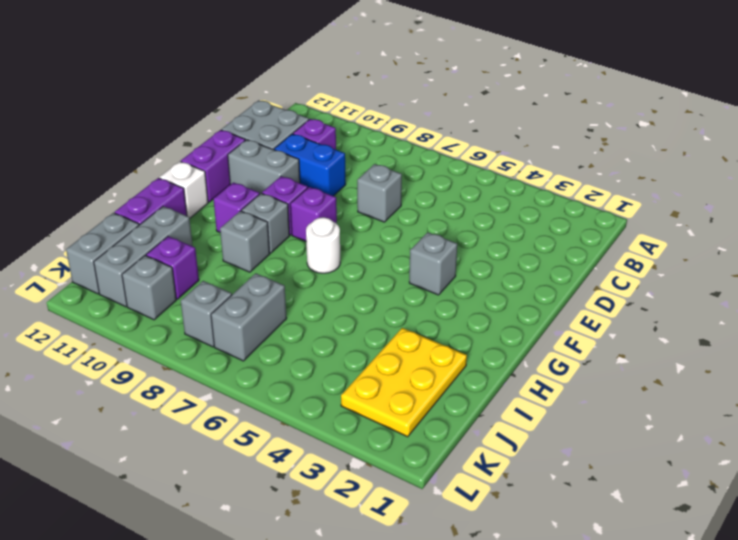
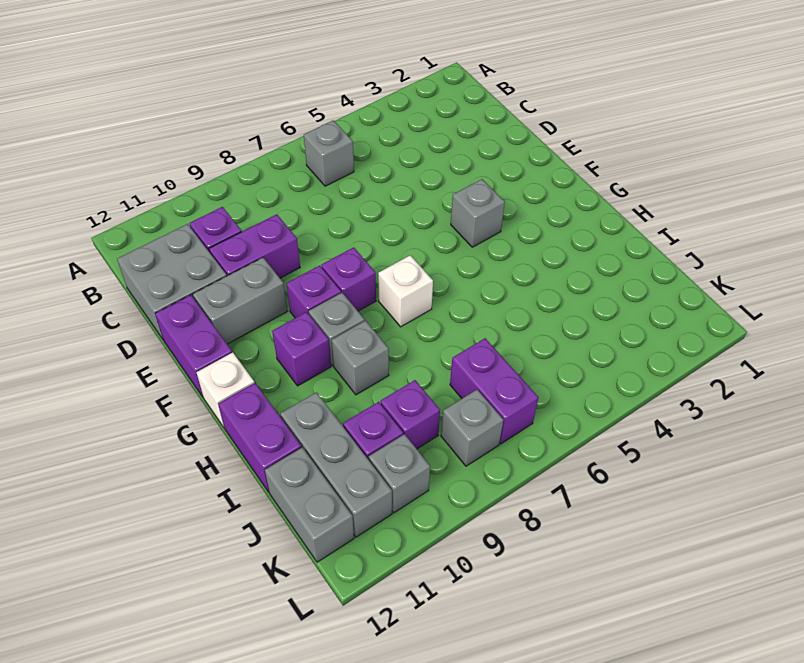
grey 1x1 brick [357,164,402,222] -> grey 1x1 brick moved to [304,120,354,186]
blue 1x2 brick [274,134,346,196] -> purple 1x2 brick [209,214,300,278]
white 1x1 round brick [306,217,340,273] -> white 1x1 brick [378,255,433,327]
yellow 2x3 plate [341,328,467,437] -> none
grey 1x2 brick [211,273,287,361] -> purple 1x2 brick [450,338,539,444]
none -> purple 1x1 brick [380,380,440,449]

